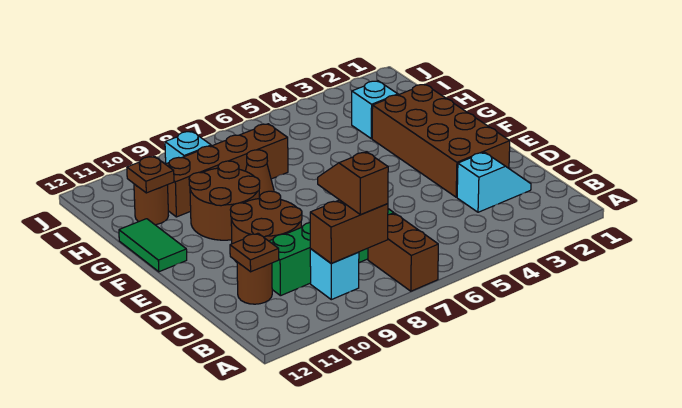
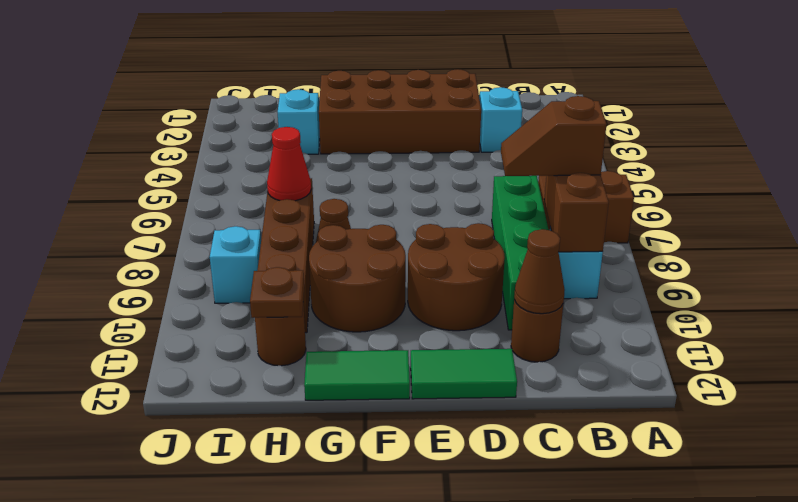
brown 1x1 plate [230,233,279,272] -> brown 1x1 cone [514,229,565,314]
none -> green 1x2 tile [411,349,517,399]
none -> red 1x1 cone [267,127,311,201]

